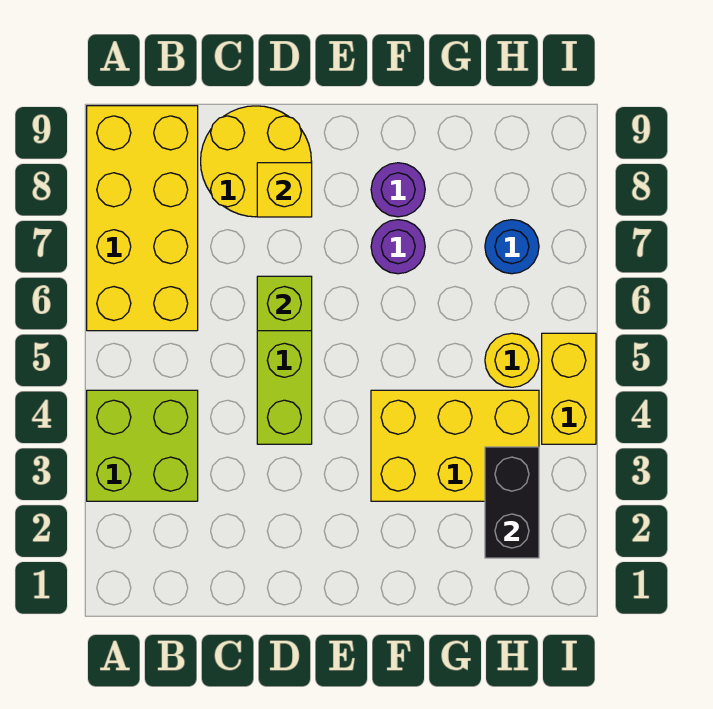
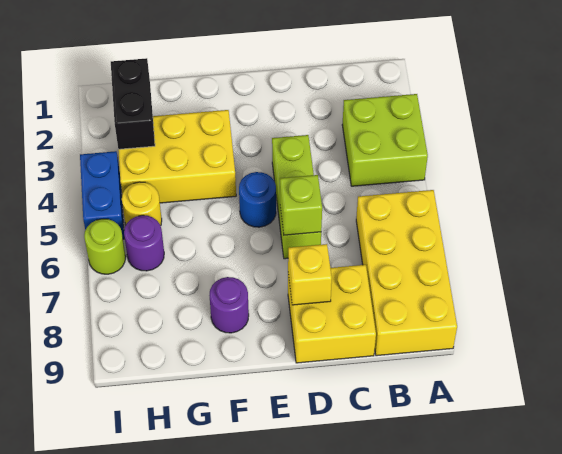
yellow 2x2 round brick [201,106,312,217] -> yellow 2x2 brick [288,265,376,363]
purple 1x1 round brick [371,220,425,274] -> purple 1x1 round brick moved to [124,215,164,271]
blue 1x1 round brick [485,220,539,274] -> blue 1x1 round brick moved to [239,172,276,227]
yellow 1x2 brick [542,333,596,444] -> blue 1x2 brick [80,151,124,239]
none -> lime 1x1 round brick [84,219,126,274]

